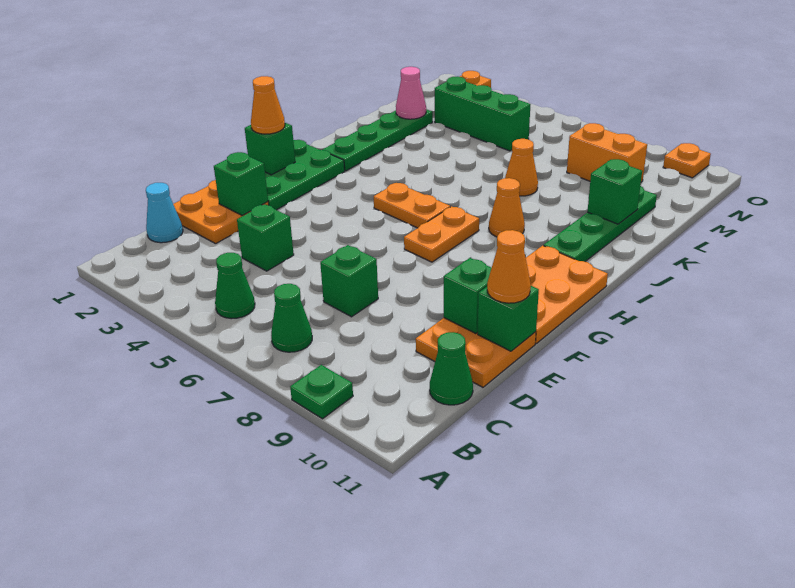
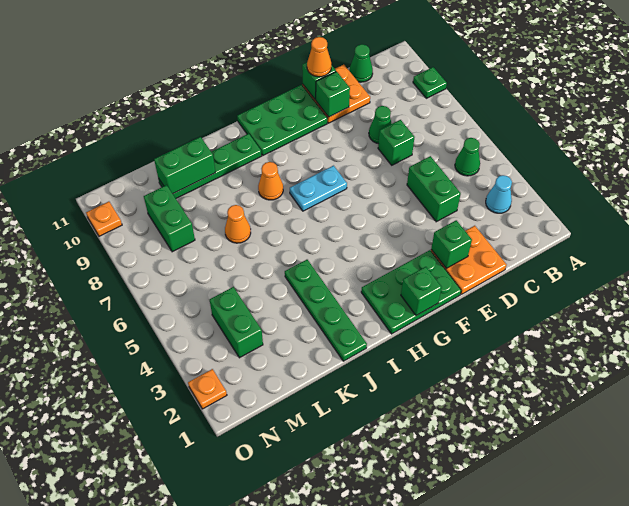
green 1x1 cone [271,284,312,352] -> green 1x1 cone moved to [369,106,392,144]
cyan 1x1 cone [146,183,183,243] -> cyan 1x1 cone moved to [486,175,512,213]
green 1x1 brick [237,204,294,271] -> green 1x2 brick [407,156,461,222]
orange 2x3 plate [526,246,608,343] -> green 2x3 plate [237,85,327,155]
orange 1x1 cone [251,76,285,134] -> none
orange 1x2 plate [404,206,479,262] -> cyan 1x2 plate [290,166,347,211]
orange 1x2 plate [374,183,450,228] -> none
green 1x4 plate [323,109,433,171] -> green 1x4 plate turned to [285,260,367,361]
green 1x1 brick [587,159,642,224] -> green 1x2 brick [154,137,215,194]
pink 1x1 cone [396,67,426,119] -> none
green 1x3 brick [435,76,531,151] -> green 1x2 brick [209,287,263,358]
orange 1x2 brick [567,123,647,182] -> green 1x2 brick [144,185,195,252]

